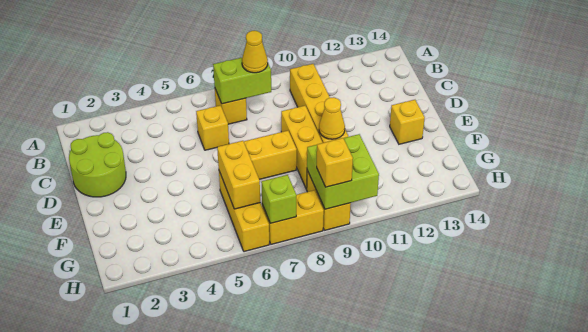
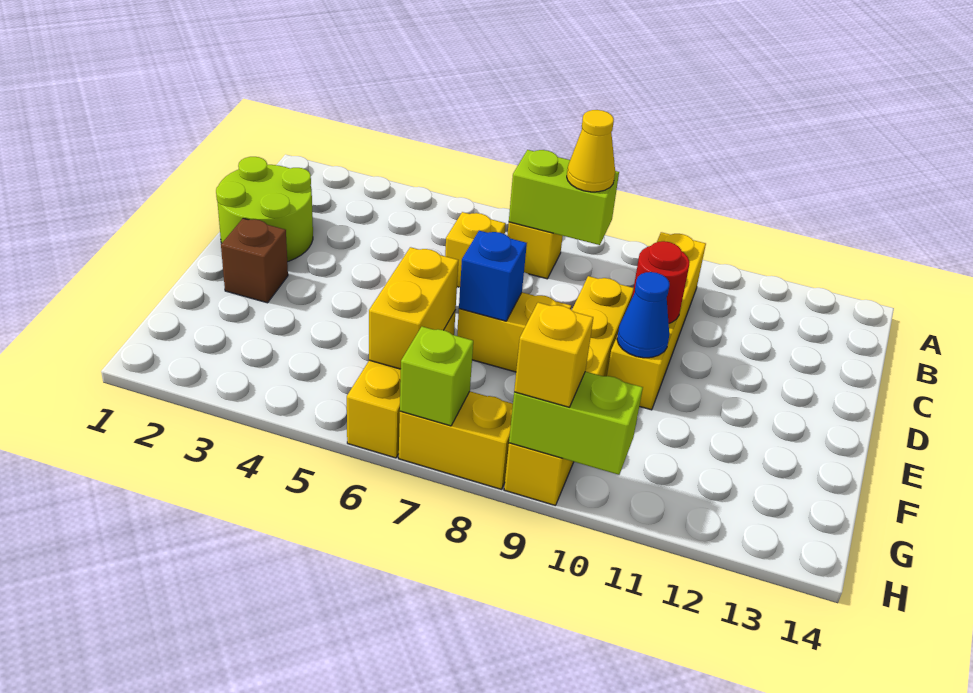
none -> red 1x1 round brick [632,241,690,323]
none -> brown 1x1 brick [221,218,288,303]
none -> blue 1x1 brick [459,231,527,321]
yellow 1x1 cone [319,97,345,139] -> blue 1x1 cone [617,272,670,358]
yellow 1x1 brick [390,100,425,144] -> none
lime 2x2 brick [307,134,379,209] -> lime 1x2 brick [509,371,643,475]

